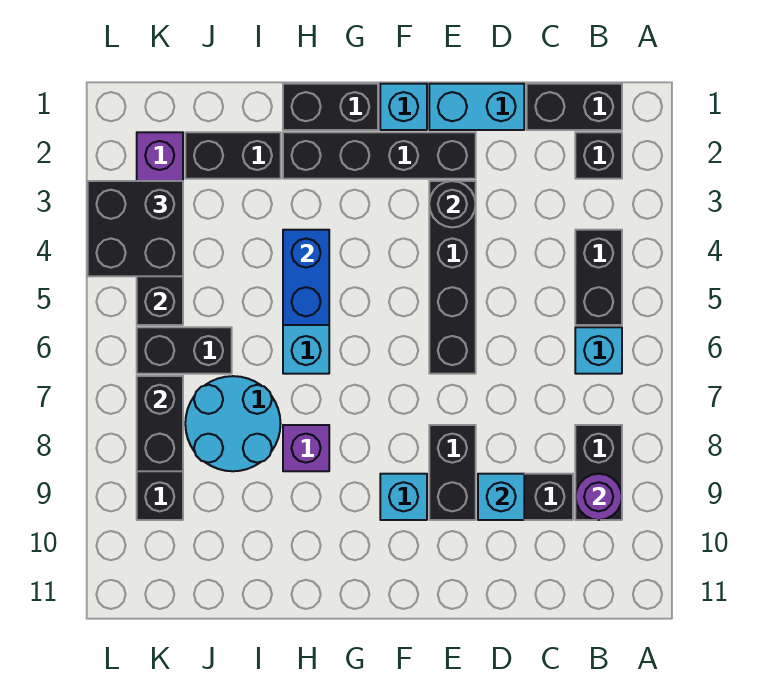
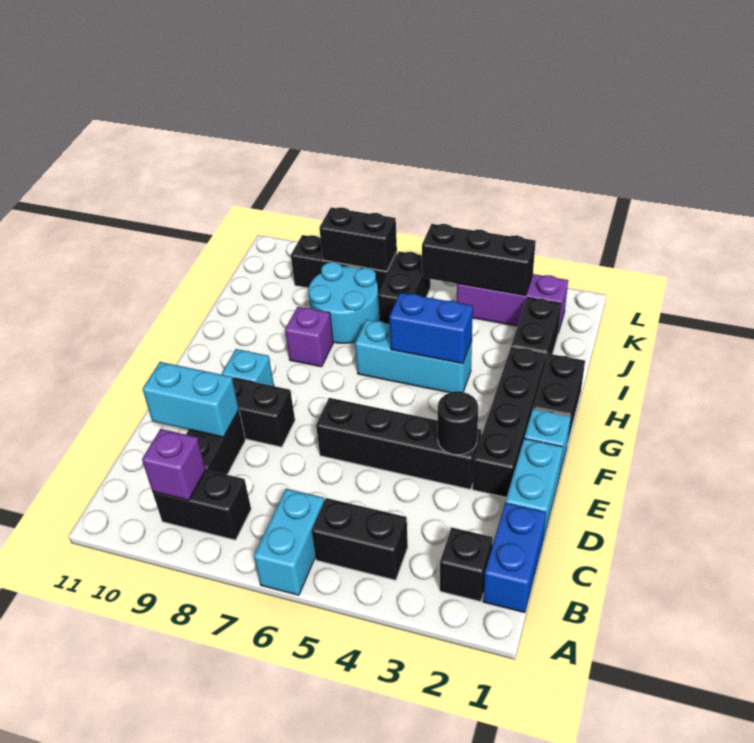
black 1x2 brick [527,84,622,130] -> blue 1x2 brick [483,503,546,613]
cyan 1x1 brick [575,327,622,374] -> cyan 1x2 brick [254,489,324,595]
purple 1x1 round brick [576,474,622,520] -> purple 1x1 brick [142,429,206,500]
cyan 1x1 brick [478,474,524,520] -> cyan 1x2 brick [143,362,239,437]
black 2x2 brick [88,181,183,276] -> none

